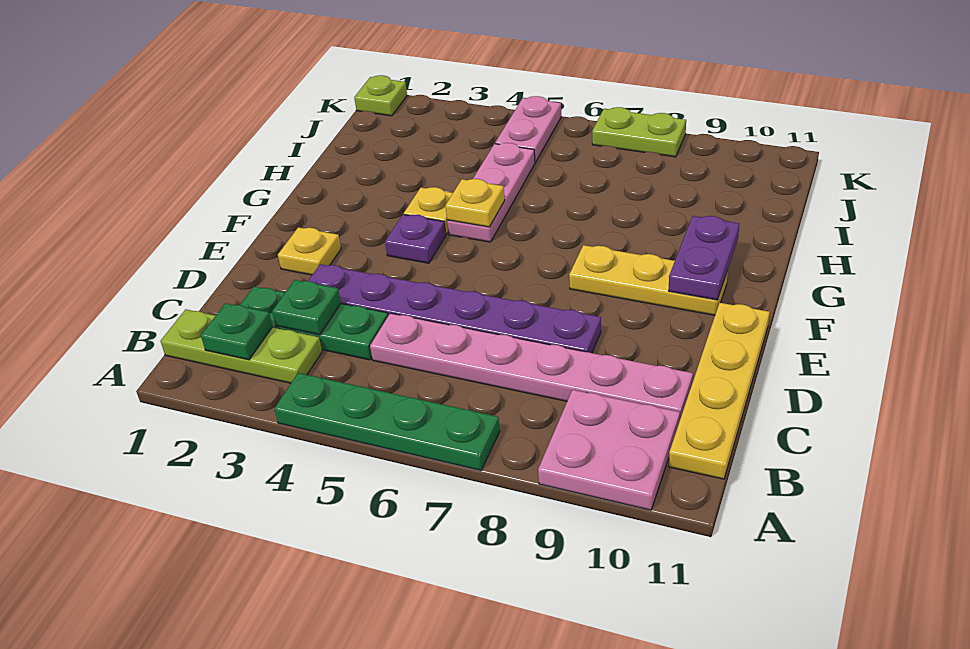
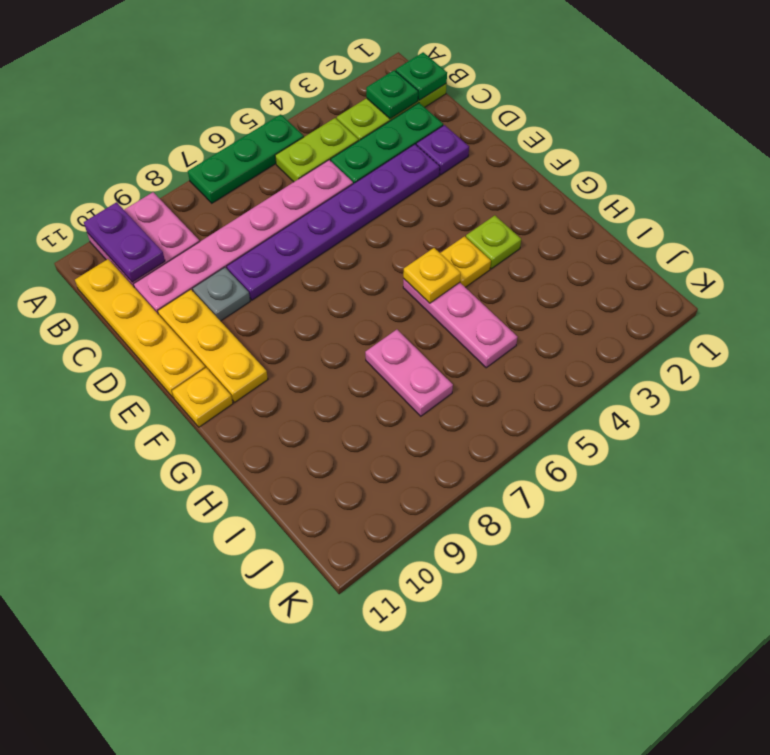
green 1x4 plate [275,373,500,471] -> green 1x3 plate [188,114,304,203]
green 1x1 plate [272,280,341,335] -> green 1x1 plate moved to [396,52,447,100]
none -> grey 1x1 plate [193,267,250,321]
yellow 1x1 plate [278,227,341,275] -> yellow 1x1 plate moved to [172,368,233,427]
purple 1x1 plate [385,214,446,263] -> purple 1x1 plate moved to [416,125,469,175]
yellow 1x3 plate [569,245,728,315] -> yellow 1x3 plate turned to [158,289,268,402]
purple 1x2 plate [669,216,739,300] -> purple 1x2 plate moved to [84,202,165,282]
pink 1x2 plate [495,96,561,163] -> pink 1x2 plate moved to [365,330,453,416]
lime 1x1 plate [354,75,407,116] -> lime 1x1 plate moved to [466,215,521,269]
lime 1x2 plate [592,107,686,157] -> lime 1x2 plate moved to [275,118,359,182]

